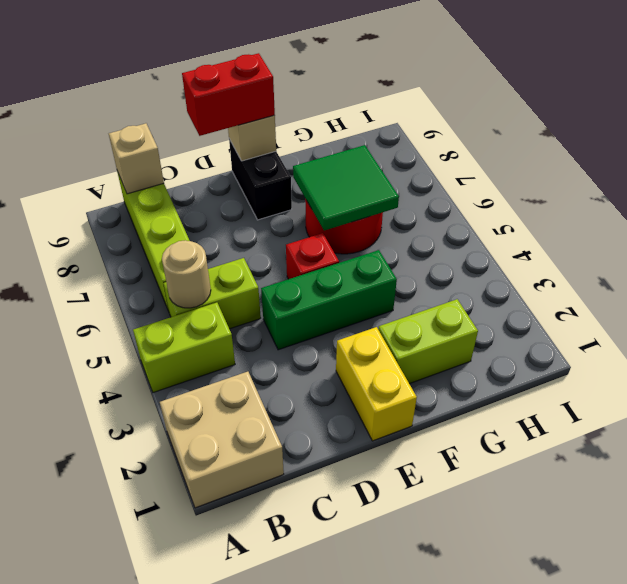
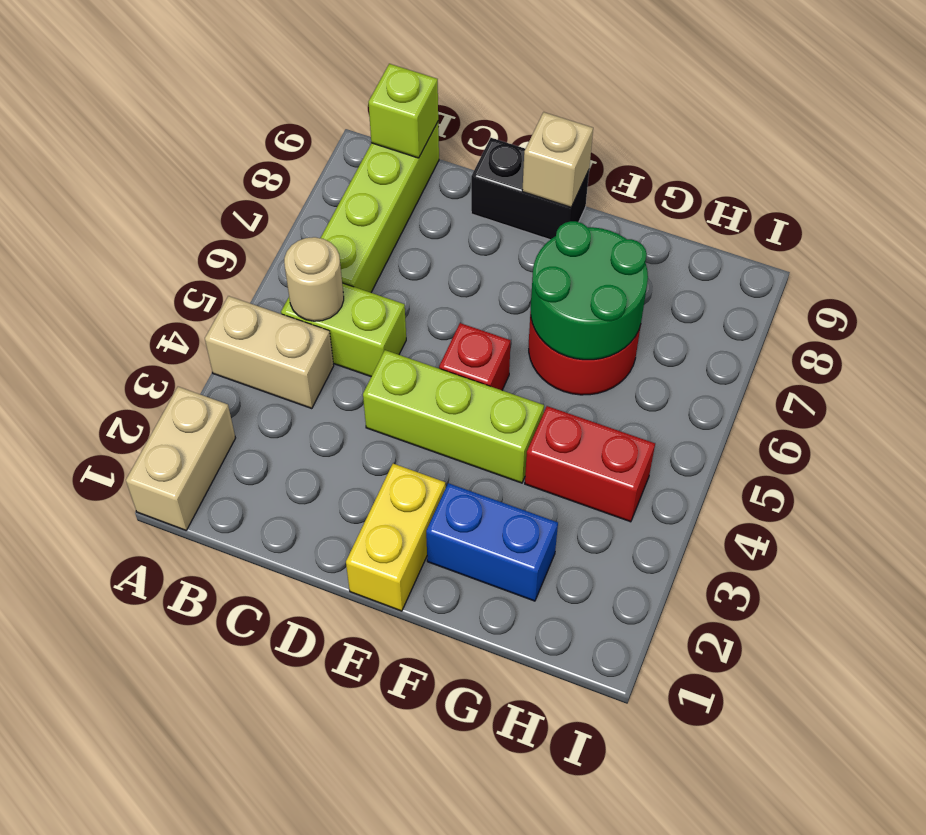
tan 2x2 brick [160,372,284,508] -> tan 1x2 brick [126,387,235,530]
lime 1x2 brick [133,303,235,393] -> tan 1x2 brick [205,296,334,409]
tan 1x1 brick [109,123,164,194] -> lime 1x1 brick [369,64,438,158]
green 1x3 brick [261,250,397,350] -> lime 1x3 brick [363,350,544,483]
red 1x2 brick [182,53,275,136] -> red 1x2 brick moved to [525,406,655,522]
black 1x2 brick [229,139,292,220] -> black 1x2 brick turned to [471,138,589,240]
lime 1x2 brick [378,299,478,384] -> blue 1x2 brick [426,483,558,601]
green 2x2 tile [293,145,399,231] -> green 2x2 round brick [531,221,648,360]

